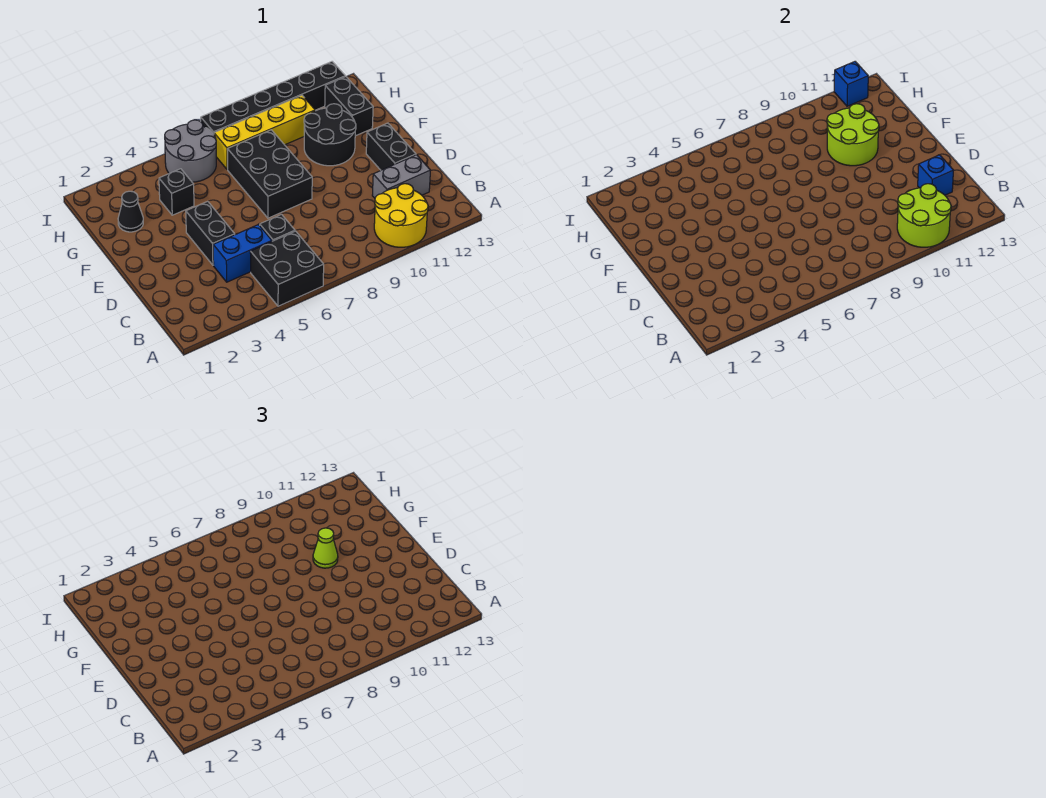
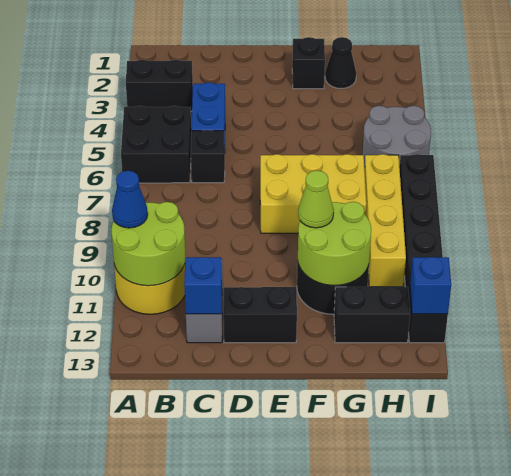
none -> blue 1x1 cone [112,171,148,228]
black 1x2 brick [186,201,235,265] -> black 1x2 brick moved to [126,60,193,111]
black 2x3 brick [227,130,312,218] -> yellow 2x3 brick [260,154,366,233]
black 1x1 brick [159,169,194,215] -> black 1x1 brick moved to [292,37,325,89]

